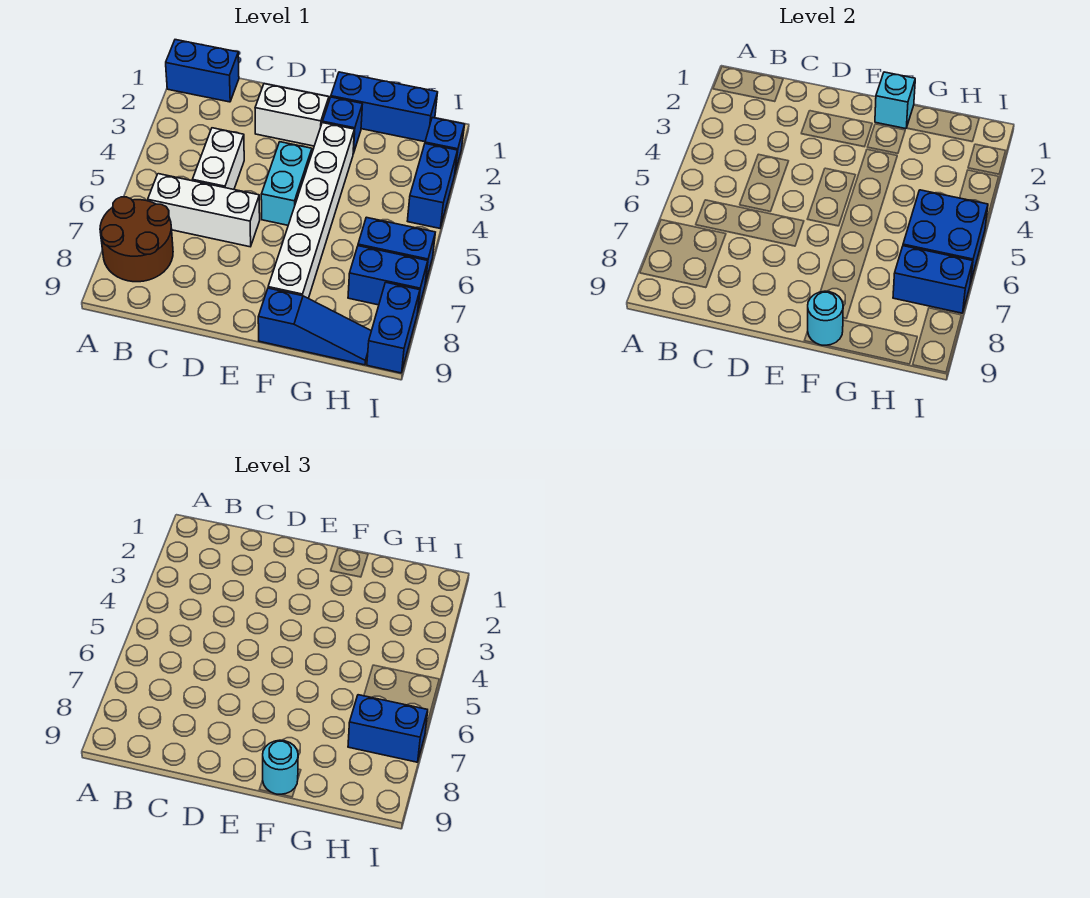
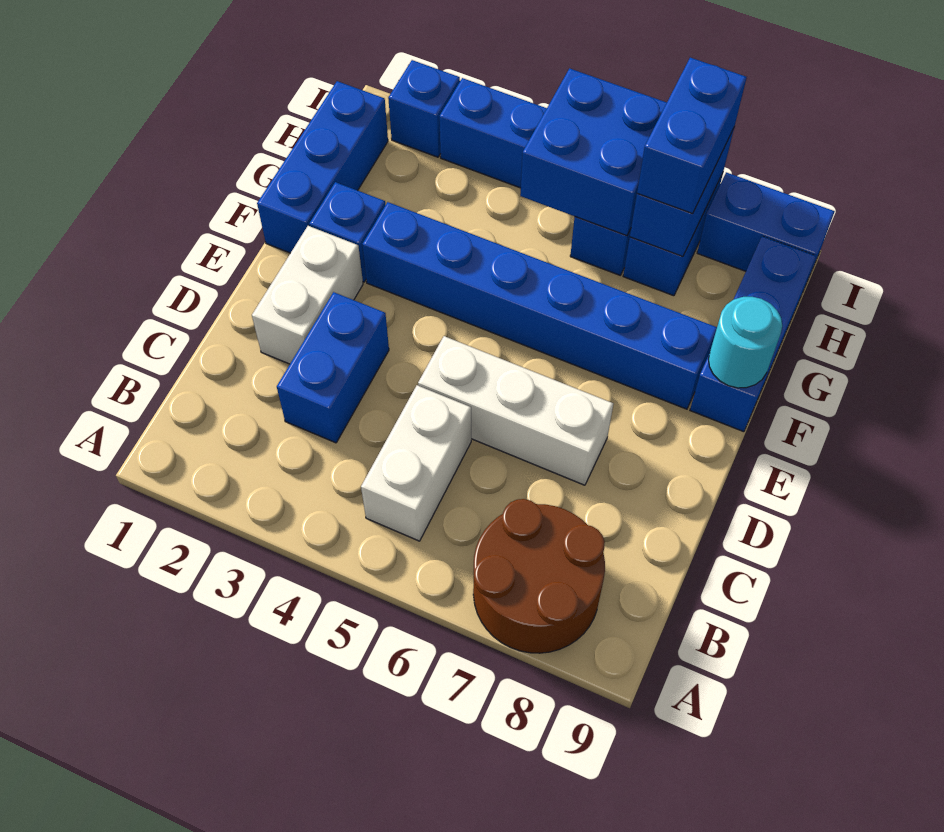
blue 1x2 brick [166,40,239,102] -> blue 1x2 brick moved to [277,292,389,443]
white 1x3 brick [148,174,260,247] -> white 1x3 brick turned to [418,336,613,485]
white 1x2 brick [192,128,244,189] -> white 1x2 brick turned to [361,385,471,541]
cyan 1x2 brick [261,142,312,225] -> none
cyan 1x1 brick [875,72,915,129] -> none
white 1x6 brick [268,123,354,298] -> blue 1x6 brick [362,202,717,409]
blue 1x3 slope [258,288,371,365] -> blue 1x3 brick [690,236,816,432]
cyan 1x1 round brick [263,740,298,794] -> none

